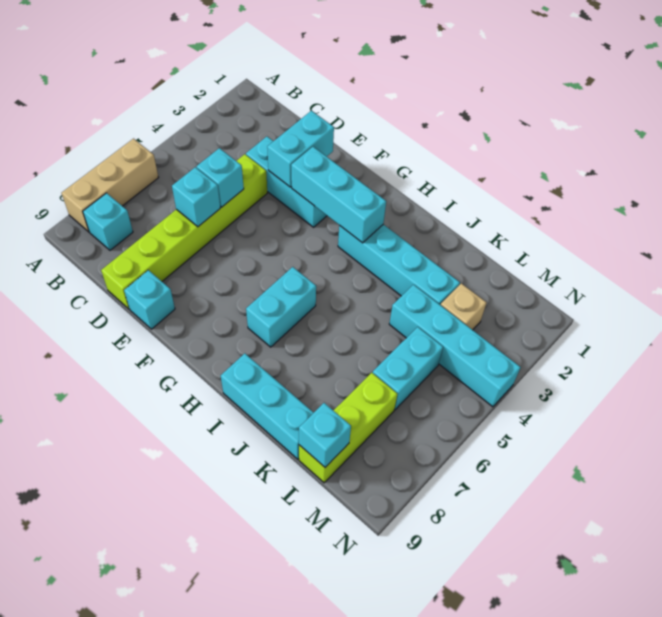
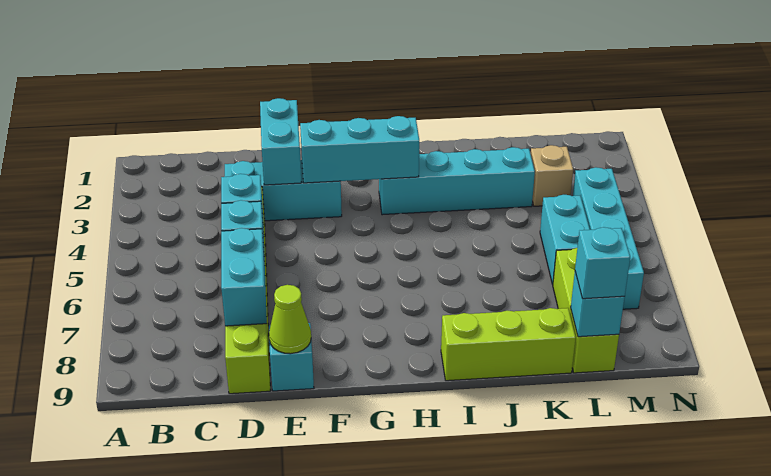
tan 1x3 brick [62,139,158,232] -> none
cyan 1x1 brick [83,193,133,250] -> cyan 1x1 brick moved to [575,227,630,299]
none -> lime 1x1 cone [269,285,311,354]
cyan 1x2 brick [246,267,316,347] -> cyan 1x2 brick moved to [221,228,267,326]
cyan 1x3 brick [221,353,314,459] -> lime 1x3 brick [441,308,576,381]
cyan 1x4 brick [389,285,521,407] -> cyan 1x4 brick turned to [573,167,644,309]

